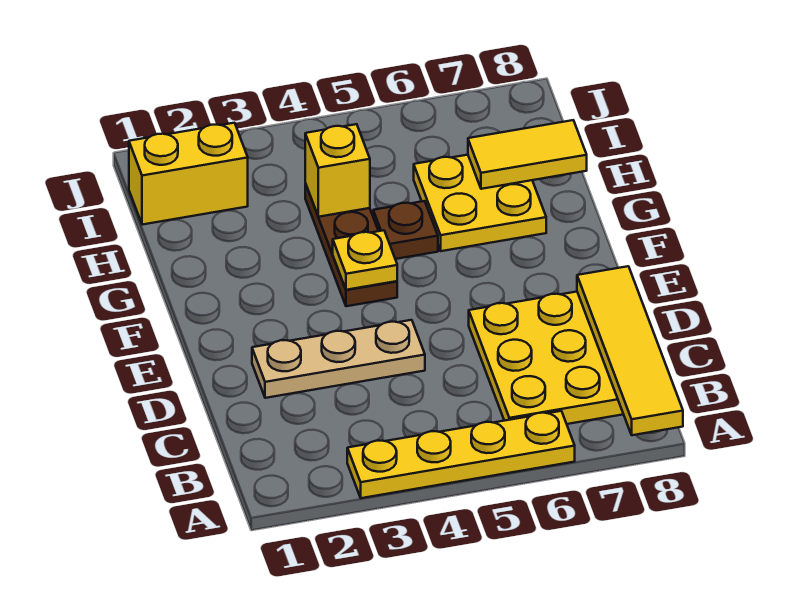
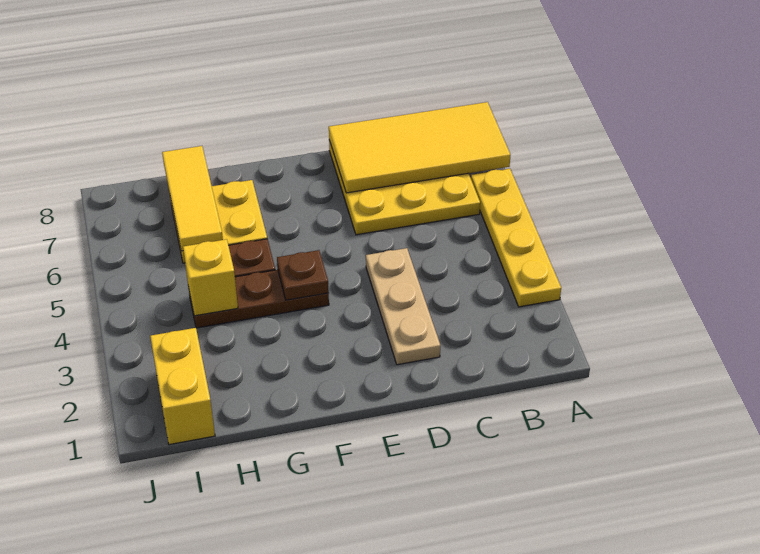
yellow 1x4 tile [577,266,683,435] -> yellow 2x4 tile [329,102,510,193]
yellow 1x1 plate [333,230,397,290] -> brown 1x1 plate [277,250,329,300]
yellow 1x2 tile [468,120,587,189] -> yellow 1x3 tile [162,146,223,251]

